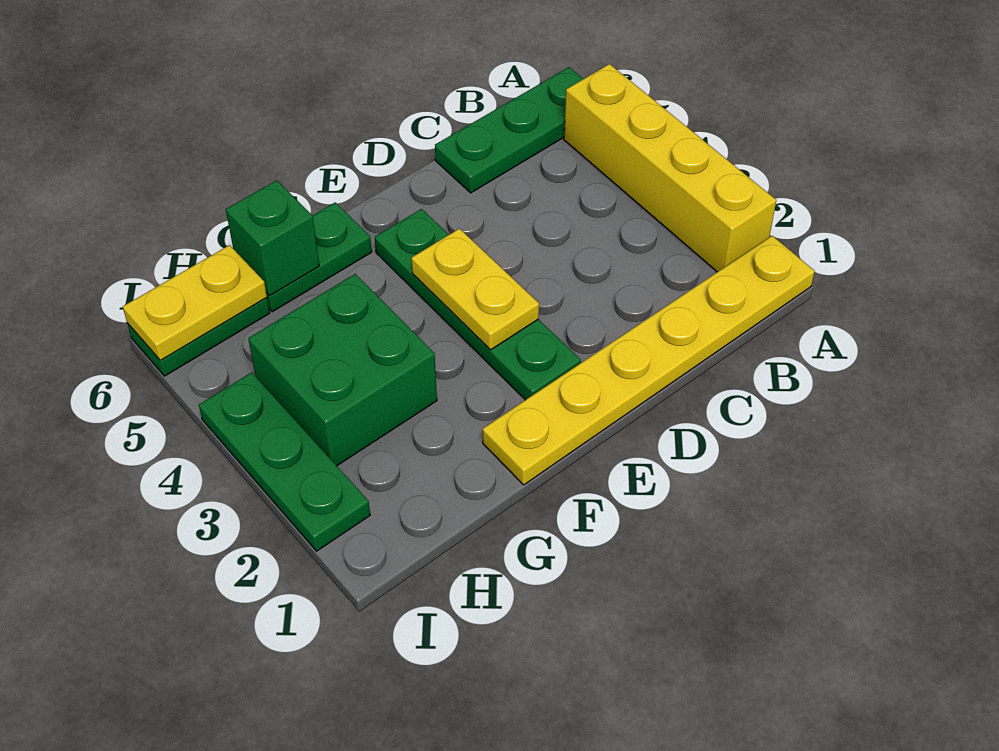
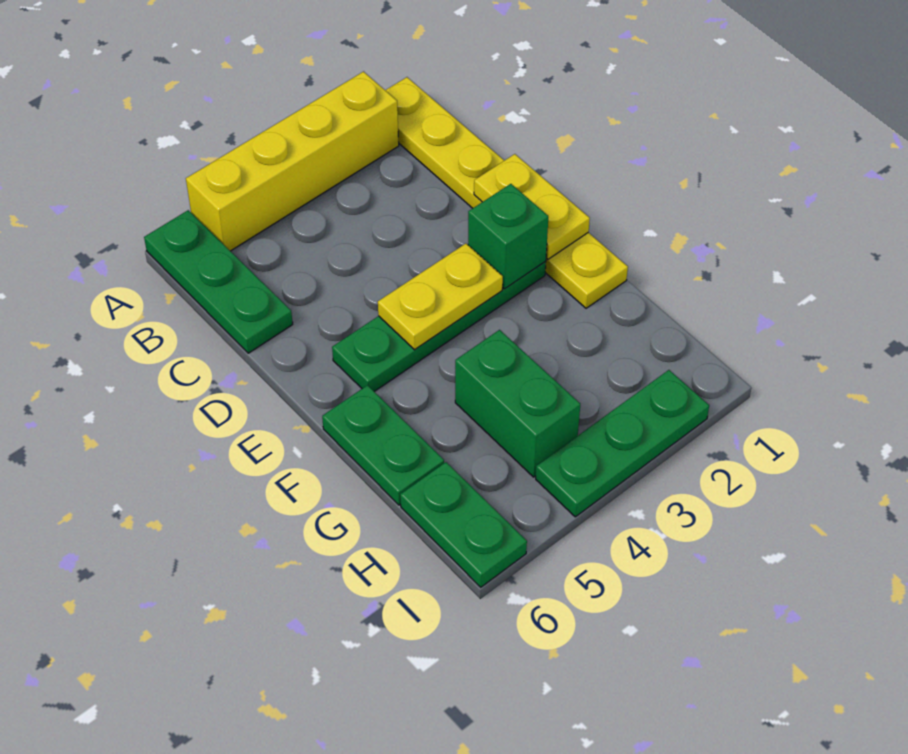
green 2x2 brick [248,274,437,466] -> green 1x2 brick [455,330,580,477]
green 1x1 brick [226,180,319,296] -> green 1x1 brick moved to [468,184,548,289]
yellow 1x2 plate [123,245,267,360] -> yellow 1x2 plate moved to [474,154,590,259]

